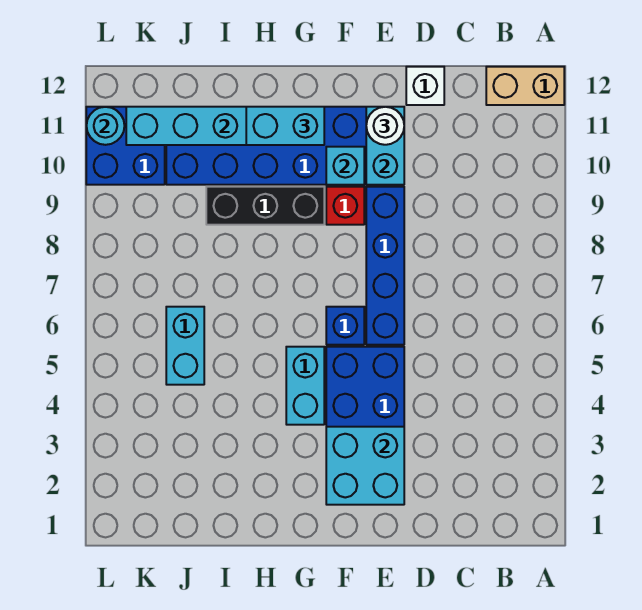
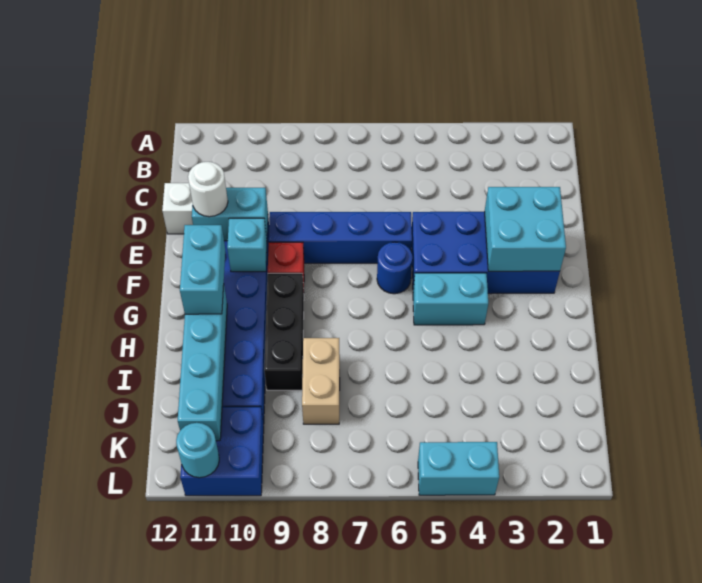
tan 1x2 brick [486,67,564,105] -> tan 1x2 brick moved to [302,338,340,424]
blue 1x1 brick [326,307,364,345] -> blue 1x1 round brick [377,242,412,294]
cyan 1x2 brick [166,307,204,385] -> cyan 1x2 brick moved to [418,442,499,495]

